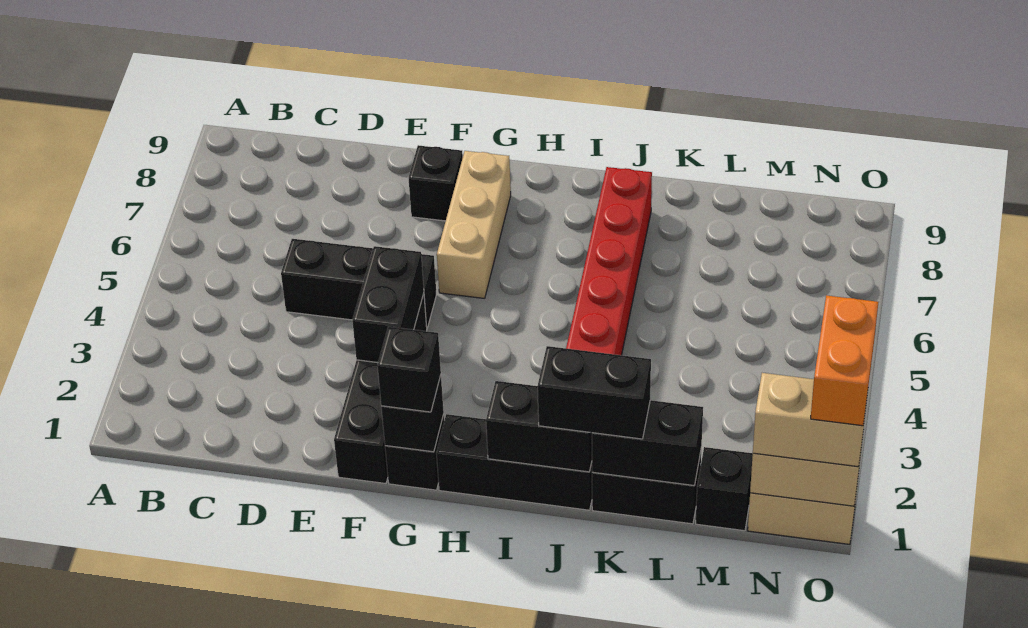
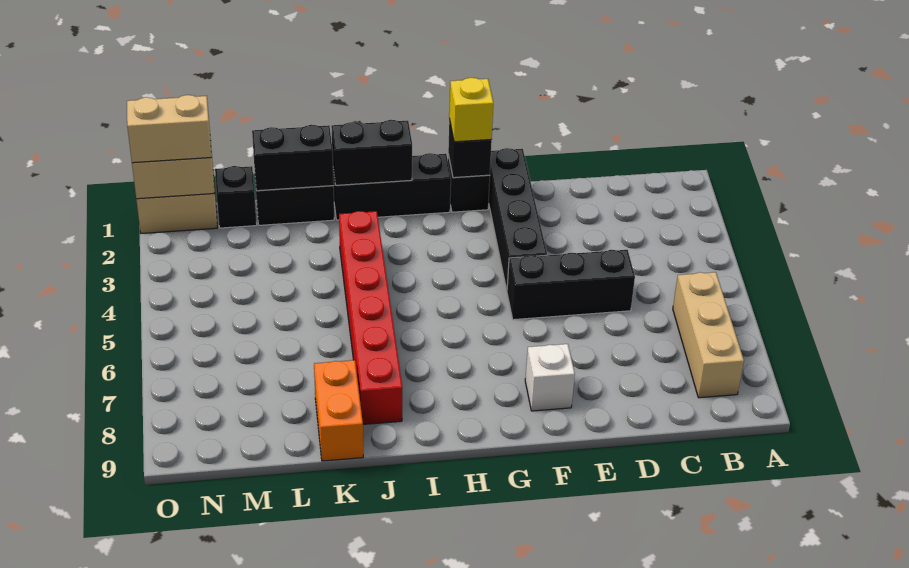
black 1x2 brick [352,246,424,363] -> none
black 1x1 brick [409,145,463,221] -> white 1x1 brick [525,344,575,411]
black 1x1 brick [377,327,441,412] -> yellow 1x1 brick [449,78,493,142]
tan 1x3 brick [437,151,511,298] -> tan 1x3 brick moved to [673,272,744,398]
black 1x2 brick [538,346,651,439] -> none
orange 1x2 brick [811,295,878,426] -> orange 1x2 brick moved to [314,360,363,461]

